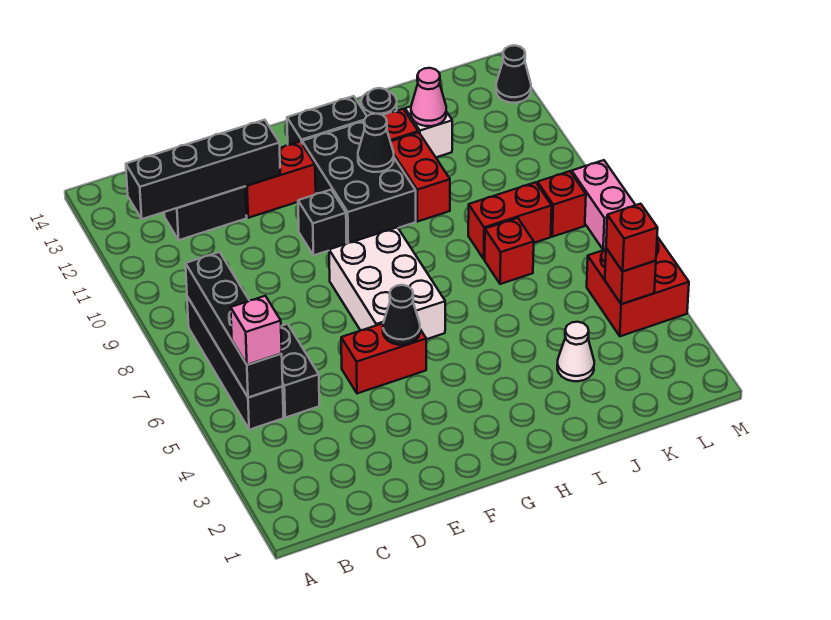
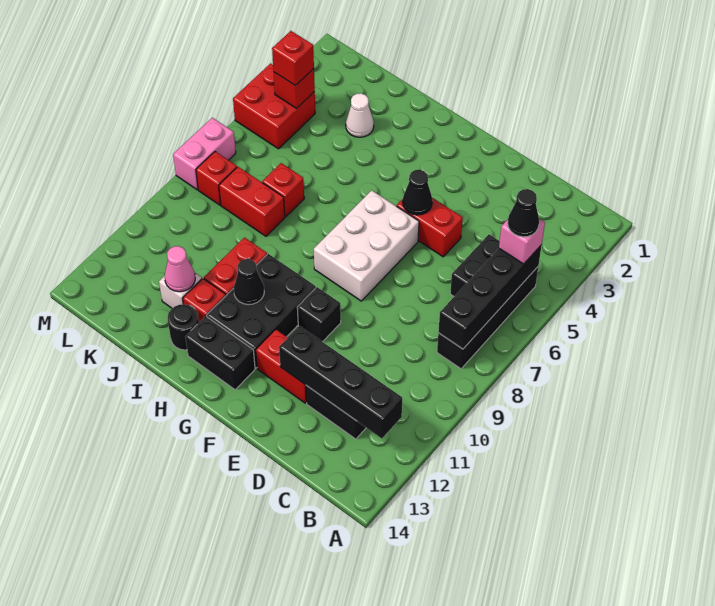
black 1x1 cone [496,45,531,103] -> black 1x1 cone moved to [508,189,539,237]

